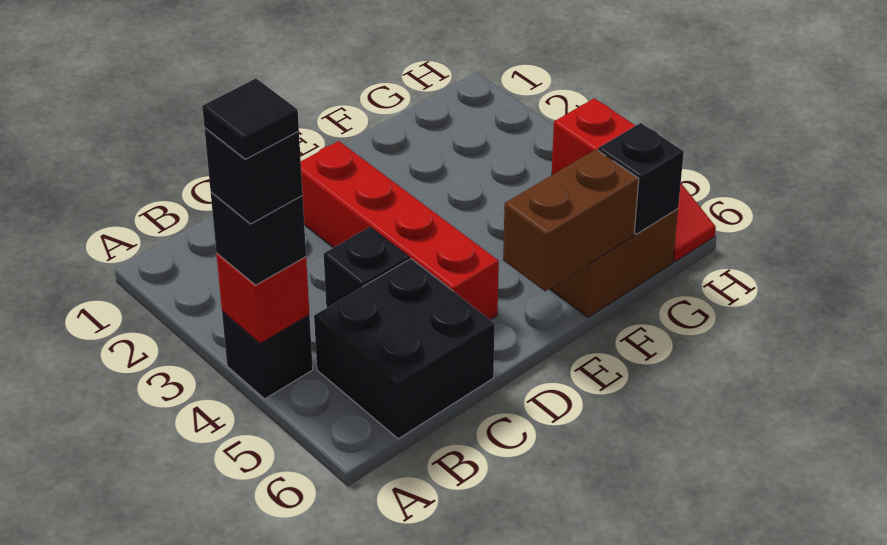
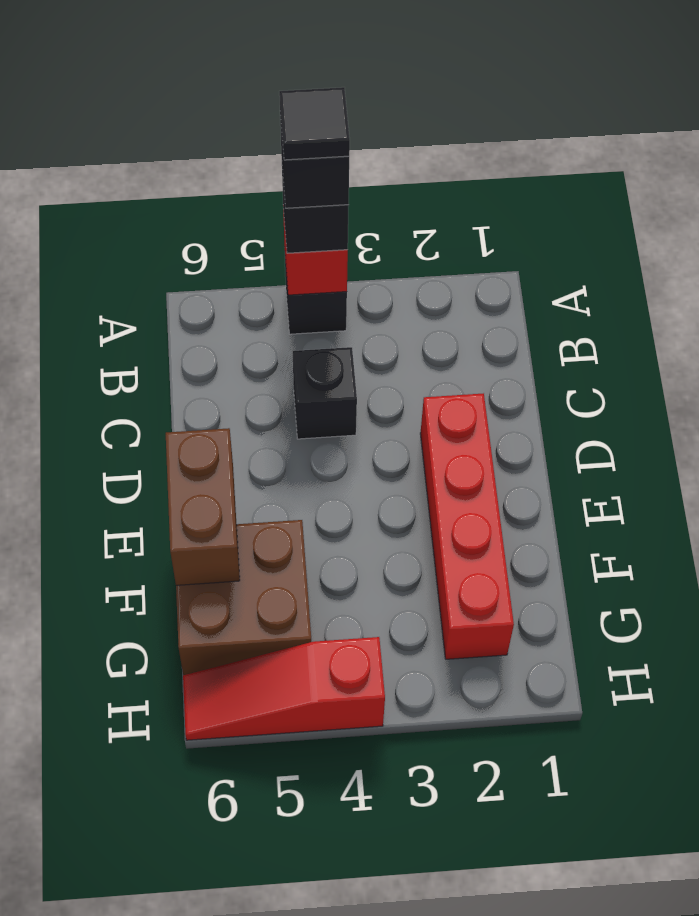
black 2x2 brick [314,259,495,439] -> none
red 1x4 brick [301,141,499,320] -> red 1x4 brick turned to [420,393,514,659]
black 1x1 brick [598,123,684,234] -> none

